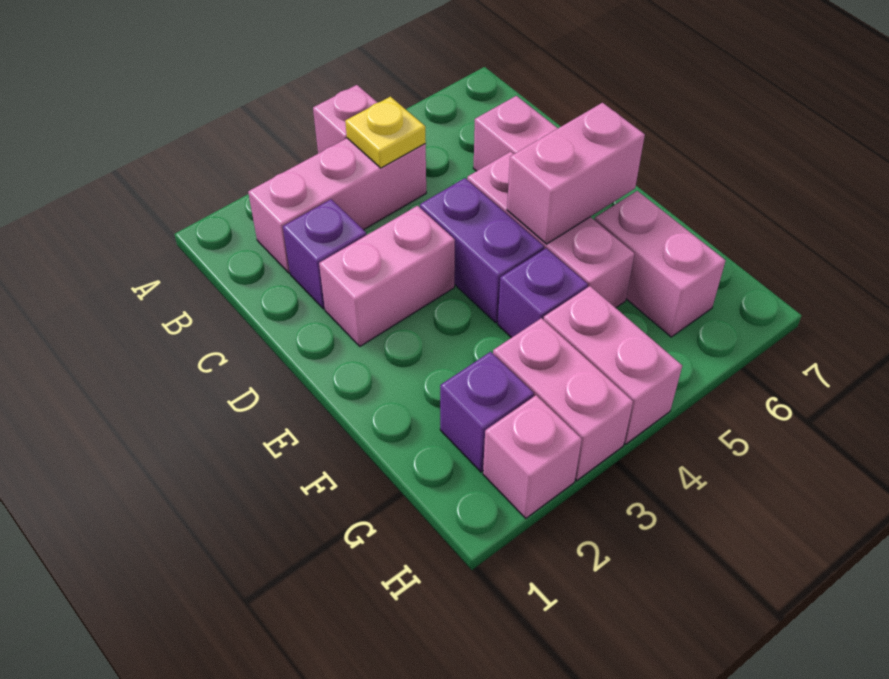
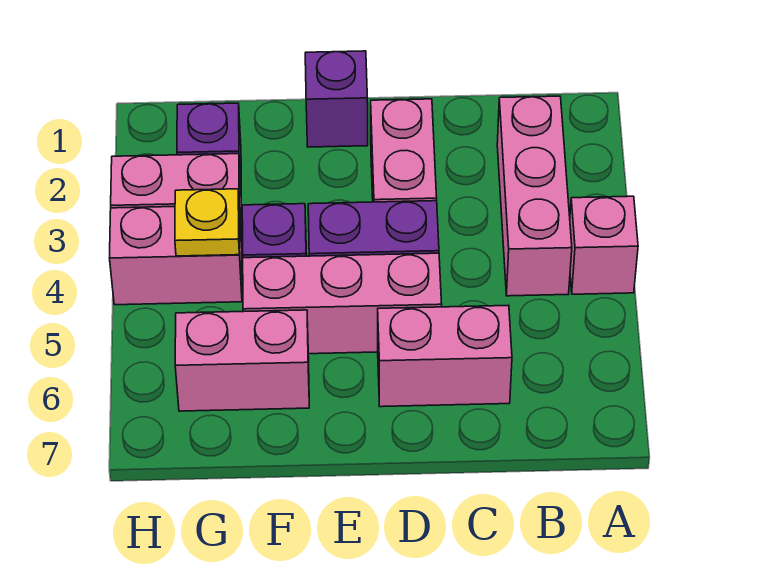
yellow 1x1 plate [345,97,426,168] -> yellow 1x1 plate moved to [175,189,239,256]
purple 1x1 brick [283,199,366,309] -> purple 1x1 brick moved to [305,51,368,147]
pink 1x2 brick [507,103,645,244] -> none
pink 1x1 brick [483,395,582,518] -> none

